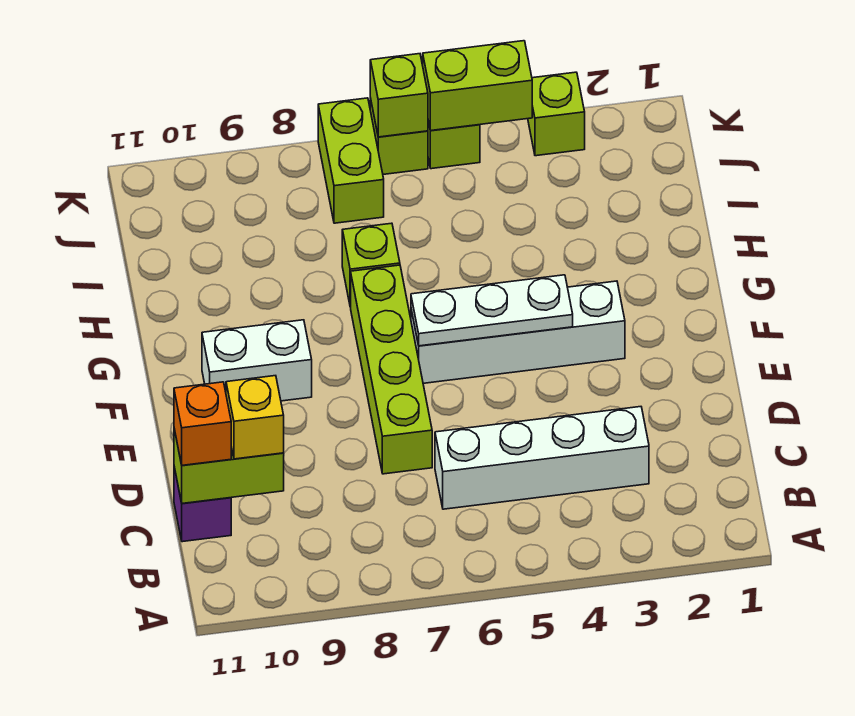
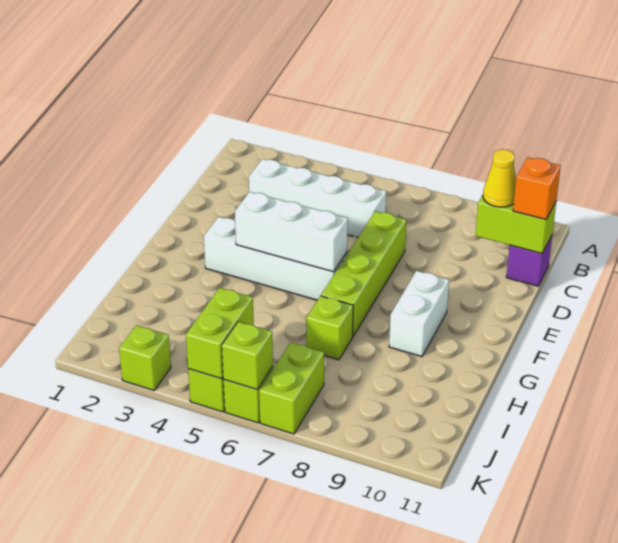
yellow 1x1 brick [226,376,284,459] -> yellow 1x1 cone [483,149,516,207]
white 1x3 plate [411,275,573,346] -> white 1x3 brick [235,192,348,272]
white 1x2 brick [202,320,312,401] -> white 1x2 brick turned to [389,271,449,357]
lime 1x2 brick [423,41,532,131] -> lime 1x2 brick turned to [186,288,254,379]

